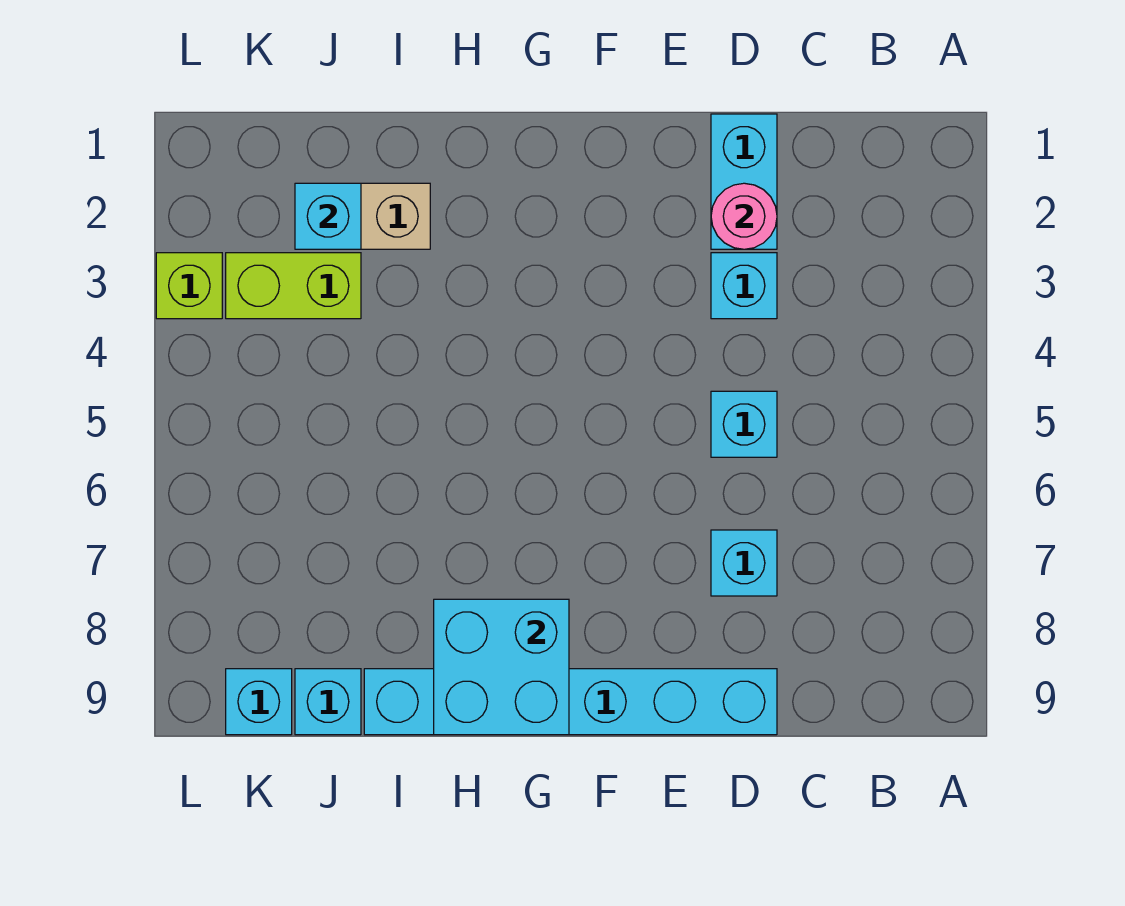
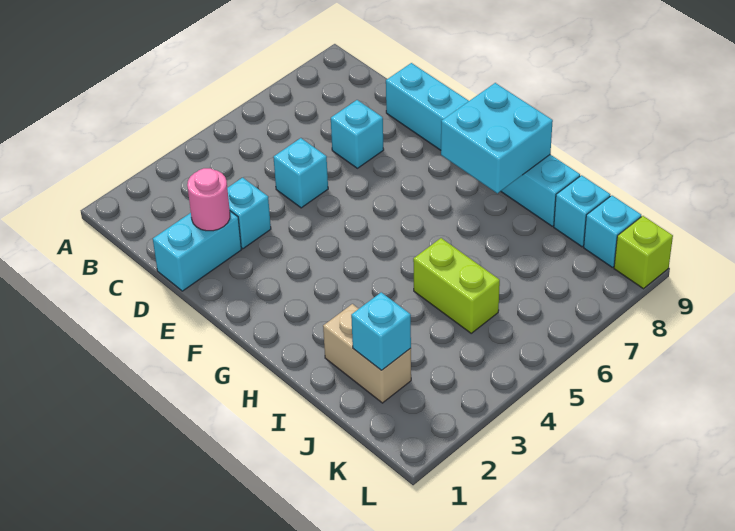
lime 1x2 brick [226,253,361,319] -> lime 1x2 brick moved to [413,238,500,333]
lime 1x1 brick [156,253,222,319] -> lime 1x1 brick moved to [614,216,673,289]

